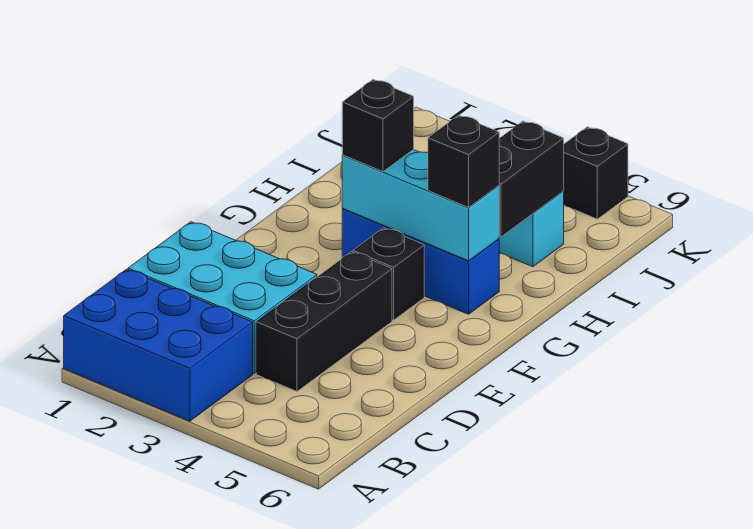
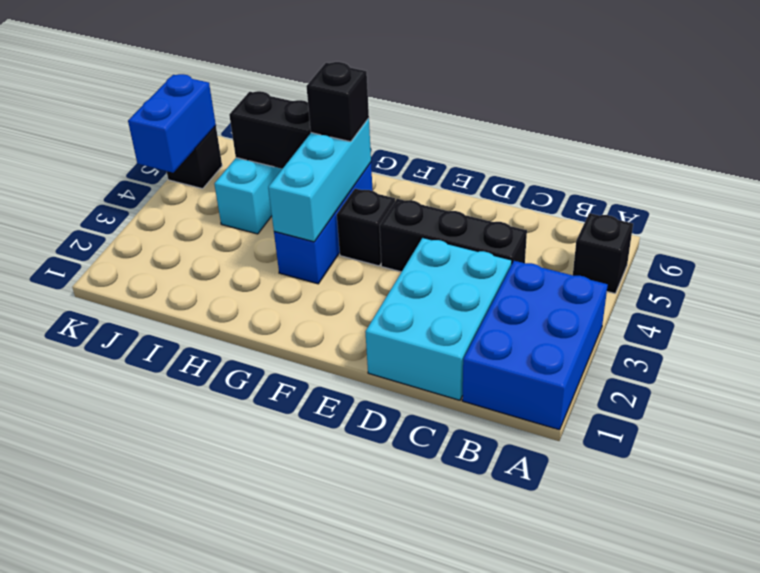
black 1x1 brick [342,79,414,172] -> black 1x1 brick moved to [573,213,633,293]
none -> blue 1x2 brick [128,74,216,173]

